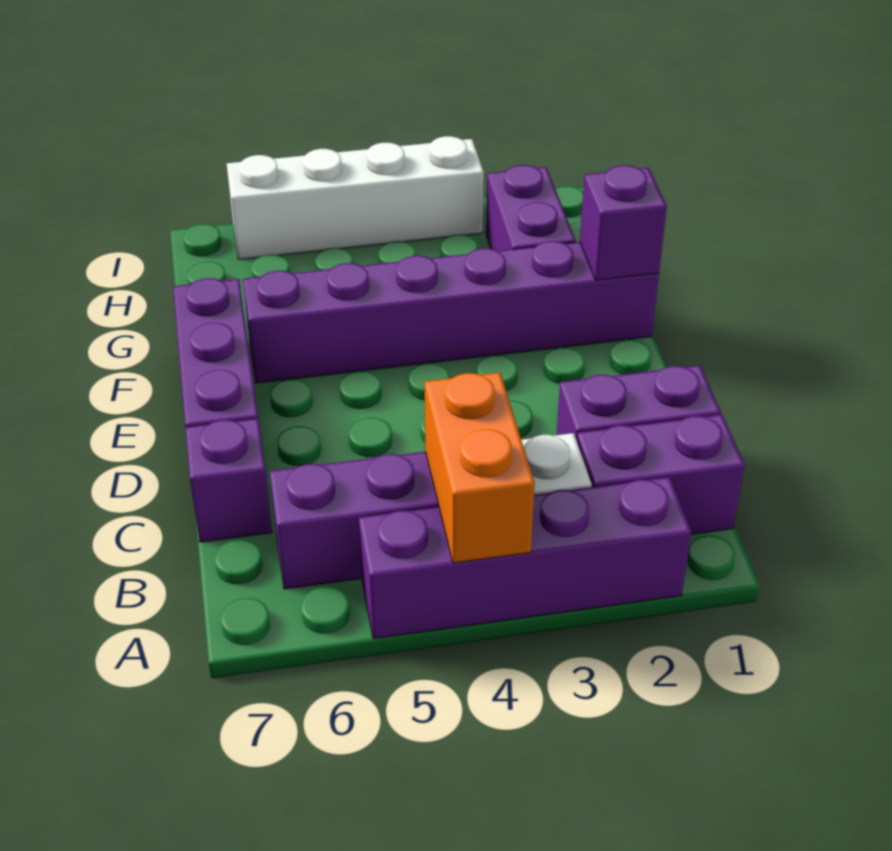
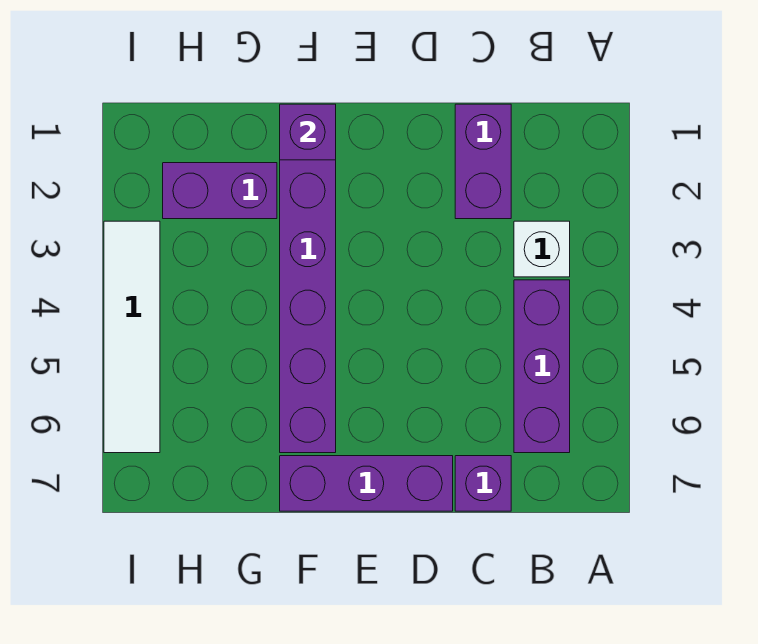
purple 1x4 brick [359,477,691,639] -> none
orange 1x2 brick [425,373,535,563] -> none
purple 1x2 brick [577,415,745,534] -> none
white 1x4 brick [227,136,484,259] -> white 1x4 tile [104,221,160,453]

